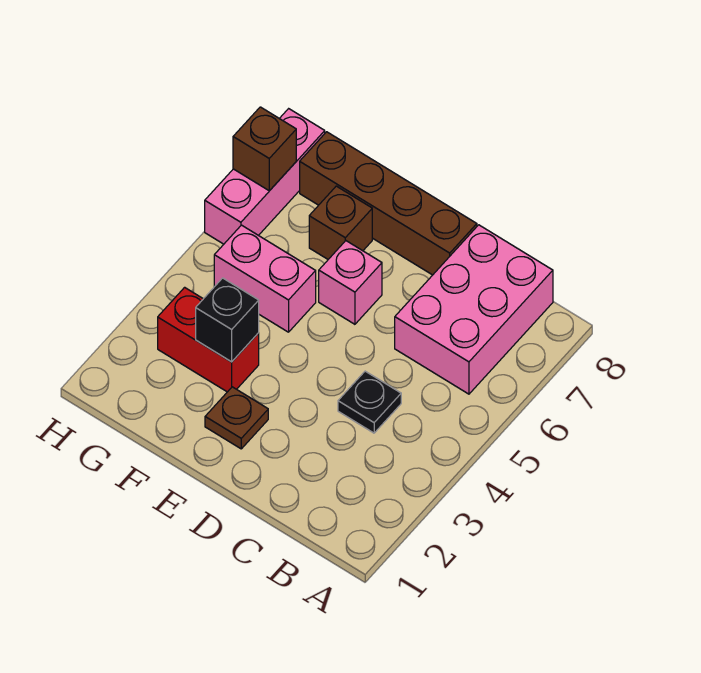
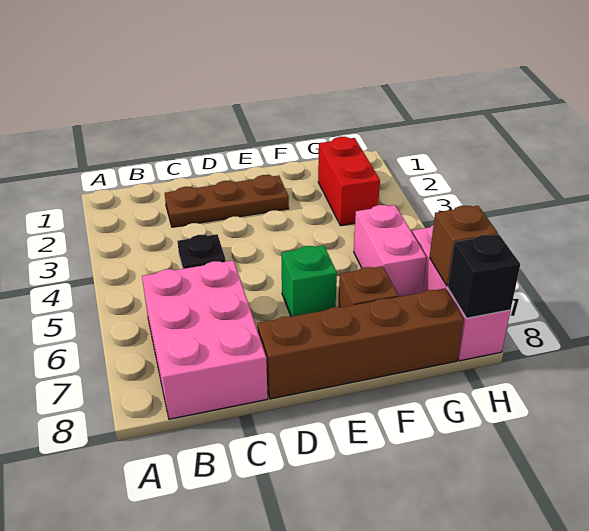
brown 1x1 plate [205,387,268,449] -> brown 1x3 plate [165,175,289,227]
pink 1x1 brick [319,241,382,324] -> green 1x1 brick [282,245,337,317]
red 1x2 brick [158,287,259,392] -> red 1x2 brick turned to [318,137,380,226]
black 1x1 brick [196,278,259,362] -> black 1x1 brick moved to [448,234,520,318]
pink 1x2 brick [214,225,316,332] -> pink 1x2 brick turned to [354,205,426,297]

